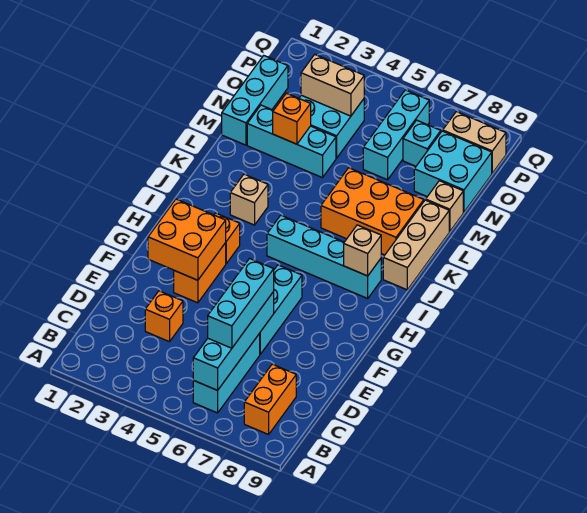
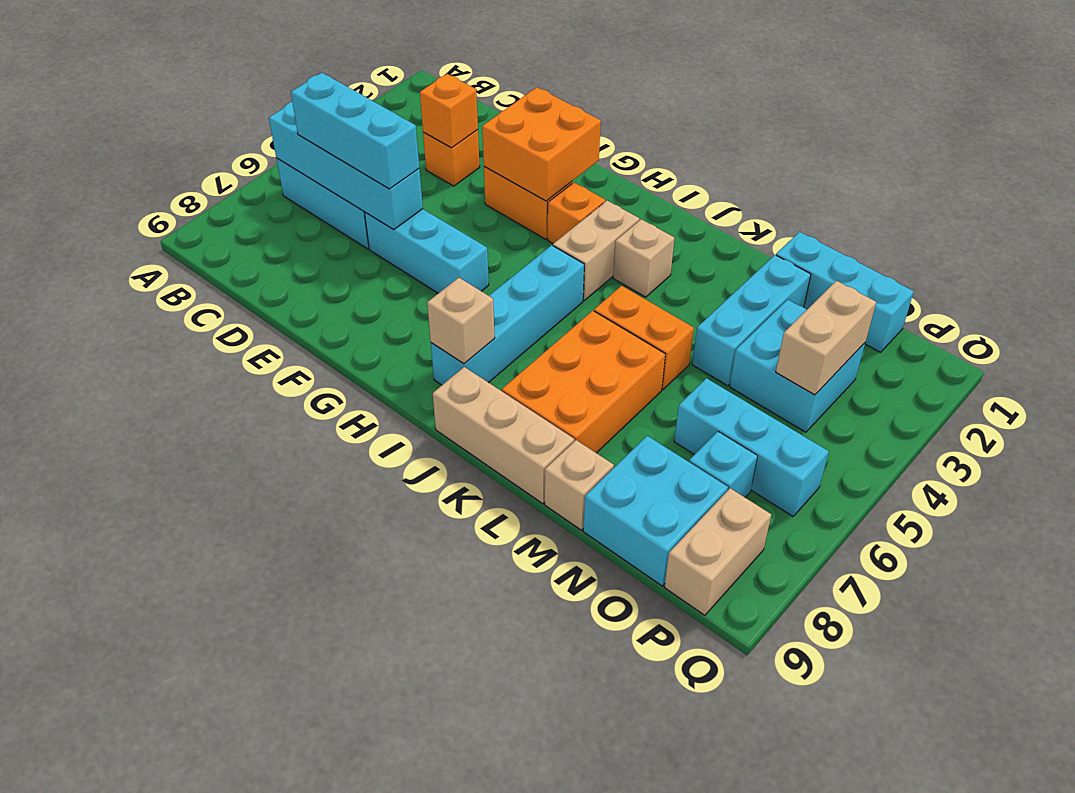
orange 1x2 brick [244,364,296,435] -> orange 1x2 brick moved to [594,286,694,390]
none -> tan 1x2 brick [553,201,639,300]
orange 1x1 brick [273,93,311,144] -> orange 1x1 brick moved to [420,74,478,148]

